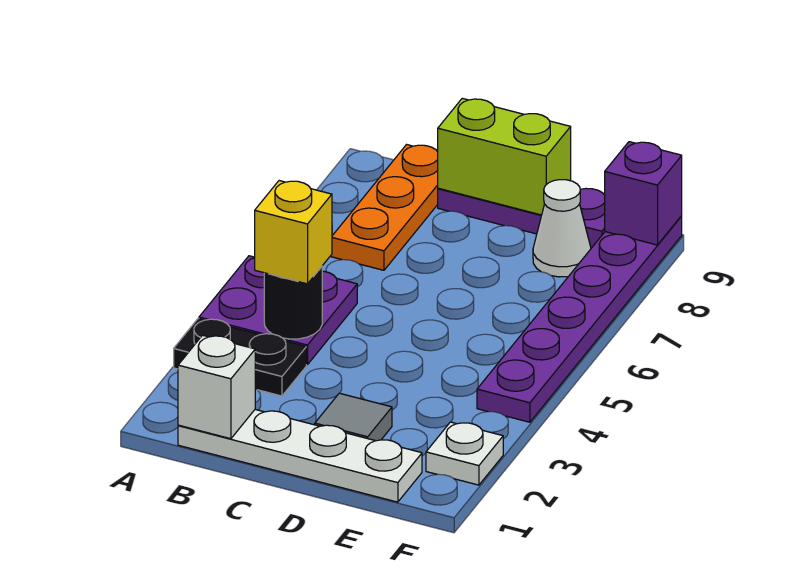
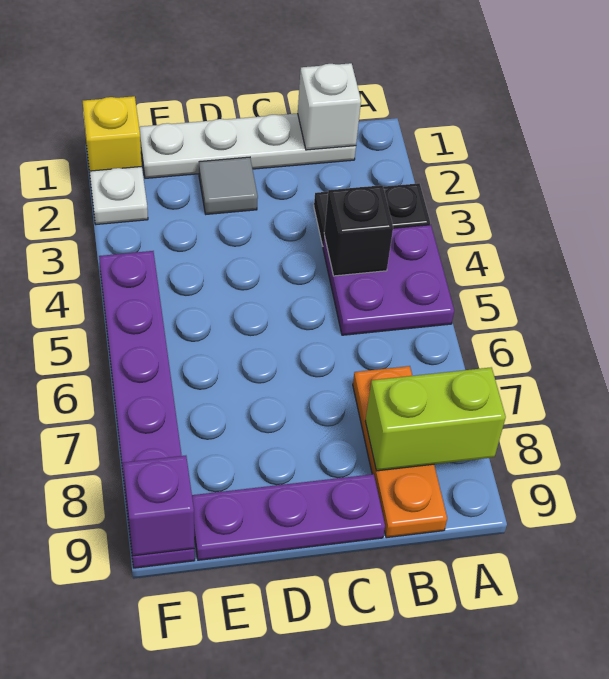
black 1x1 round brick [264,267,322,339] -> black 1x1 brick [324,185,393,276]
yellow 1x1 brick [255,181,332,284] -> yellow 1x1 brick moved to [83,96,142,172]
lime 1x2 brick [438,98,571,215] -> lime 1x2 brick moved to [365,367,506,471]
white 1x1 cone [533,180,591,277] -> none

